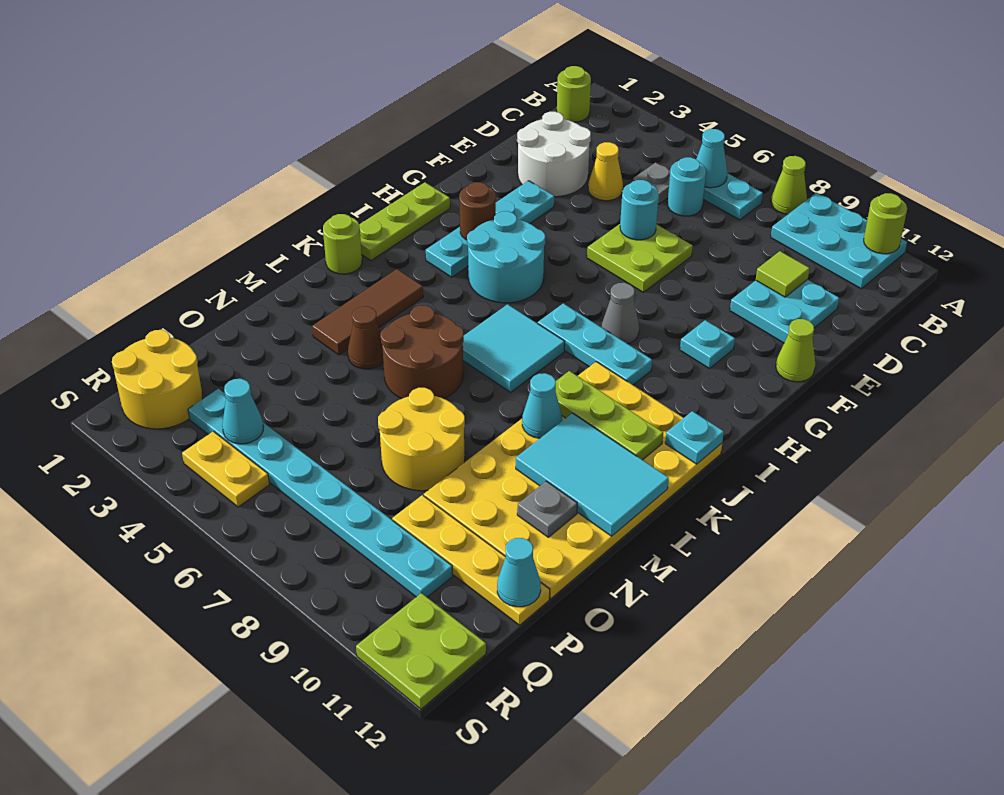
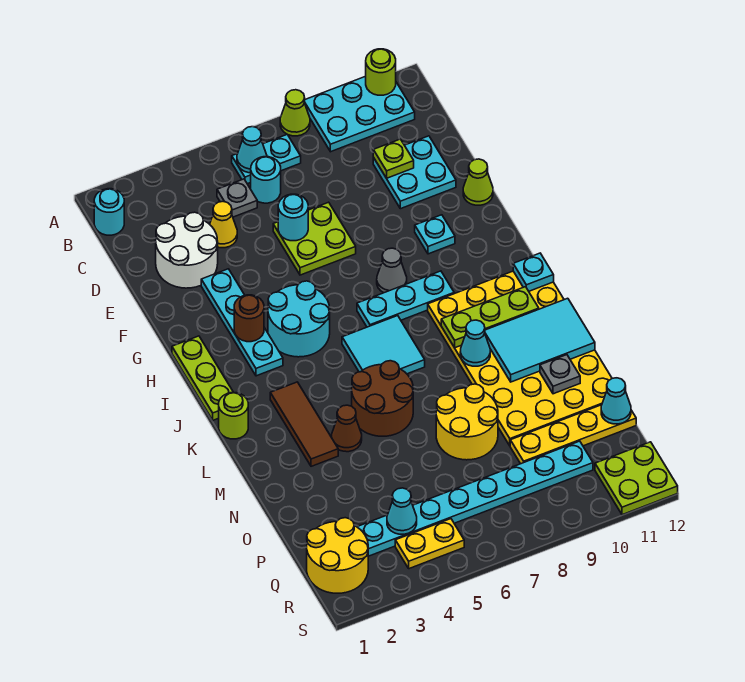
lime 1x1 round brick [557,66,591,122] -> cyan 1x1 round brick [94,189,124,235]
lime 1x1 tile [756,251,810,297] -> lime 1x1 plate [373,139,414,178]

